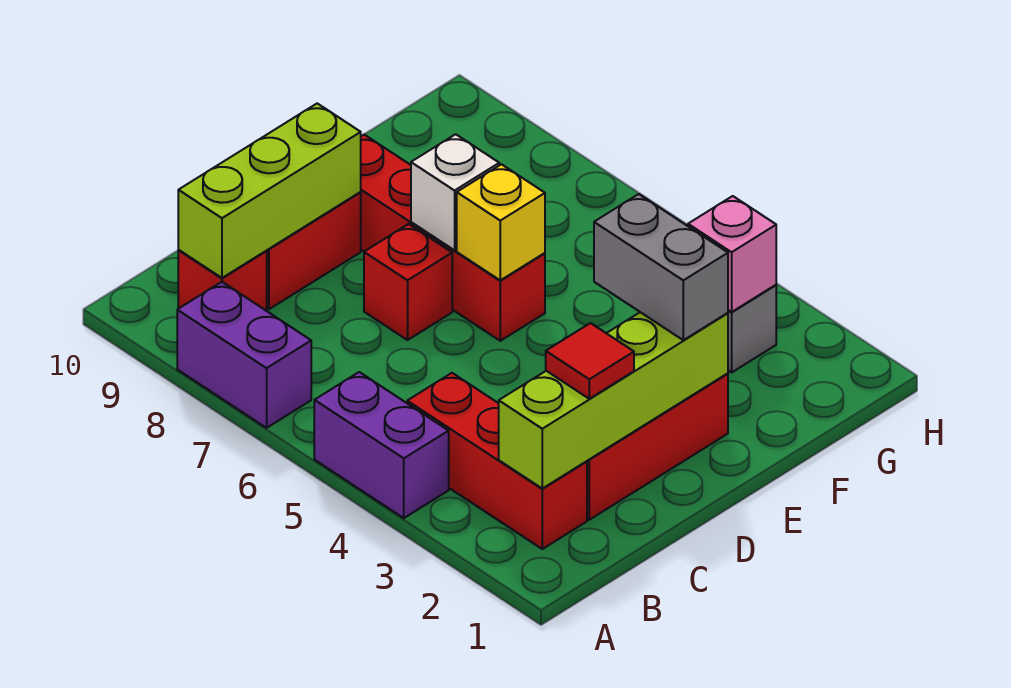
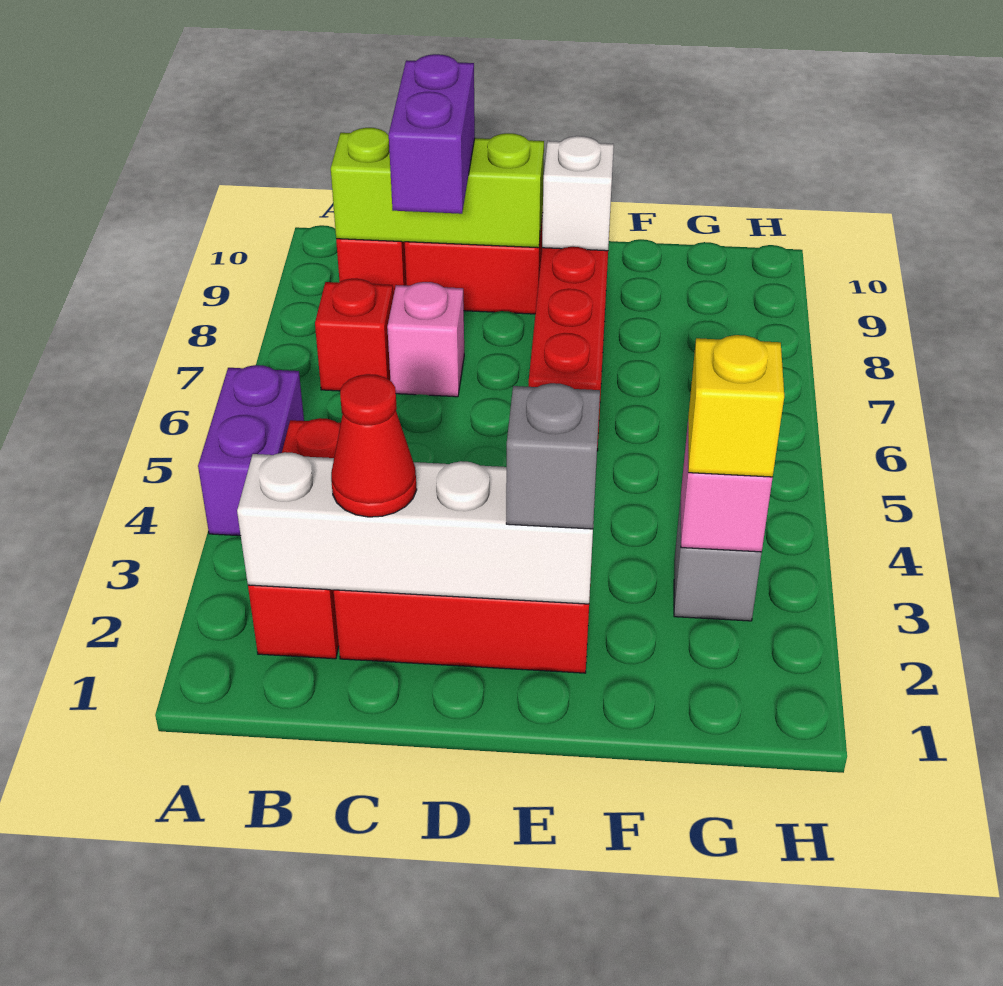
purple 1x2 brick [177,282,311,428] -> purple 1x2 brick moved to [389,54,475,214]
lime 1x4 brick [499,312,728,488] -> white 1x4 brick [237,452,595,604]
red 1x1 tile [546,323,634,399] -> red 1x1 cone [331,374,417,517]
none -> pink 1x1 brick [387,282,464,397]
red 1x1 brick [364,224,452,340] -> red 1x1 brick moved to [315,279,393,391]
grey 1x2 brick [594,194,728,340] -> grey 1x1 brick [506,383,600,529]
yellow 1x1 brick [457,164,545,280] -> yellow 1x1 brick moved to [688,335,784,477]
white 1x1 brick [411,134,499,250] -> white 1x1 brick moved to [542,136,614,251]

